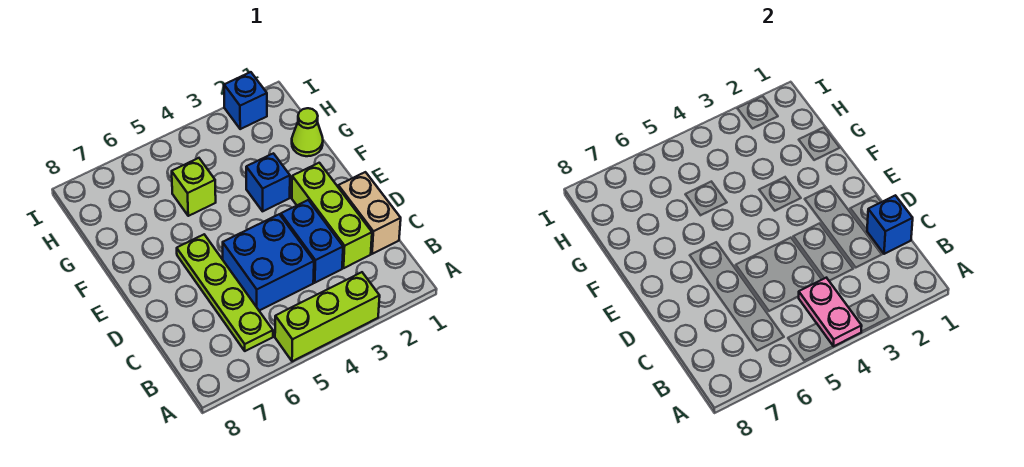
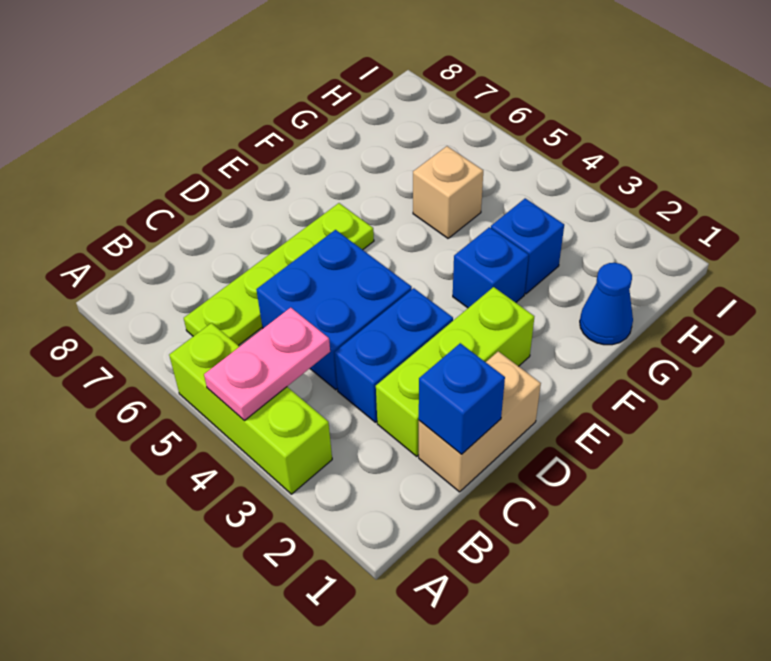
lime 1x1 cone [292,108,323,156] -> blue 1x1 cone [580,263,633,345]
lime 1x1 brick [172,158,216,216] -> tan 1x1 brick [413,146,483,238]
blue 1x1 brick [224,72,267,129] -> blue 1x1 brick moved to [491,198,564,294]

